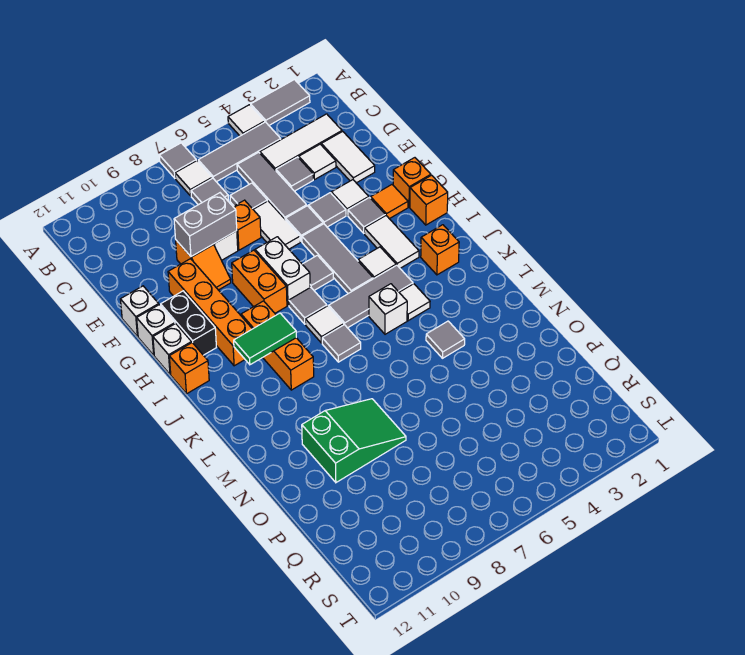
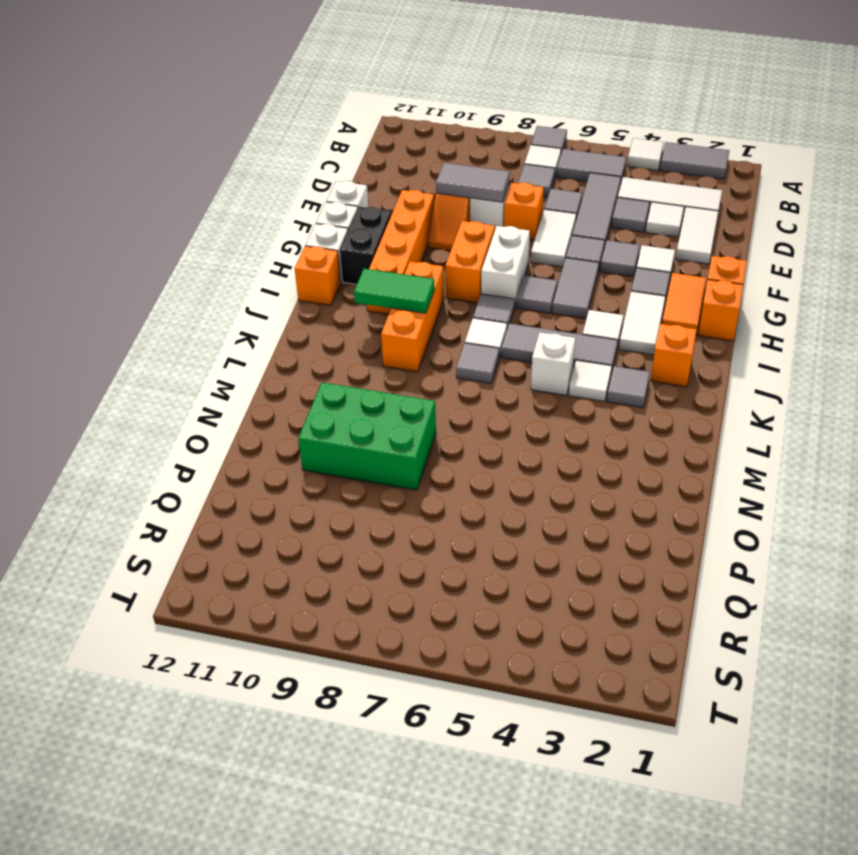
grey 1x3 tile [198,122,281,182] -> grey 1x2 tile [557,149,626,186]
grey 1x2 brick [174,193,237,256] -> grey 1x2 tile [436,163,510,202]
orange 1x1 tile [371,185,408,219] -> orange 1x2 tile [662,273,706,335]
grey 1x3 tile [302,224,373,294] -> grey 1x2 tile [552,258,599,319]
grey 1x1 tile [426,321,465,358] -> grey 1x1 tile moved to [607,366,650,408]
green 2x3 slope [302,399,406,482] -> green 2x3 brick [298,382,436,490]

